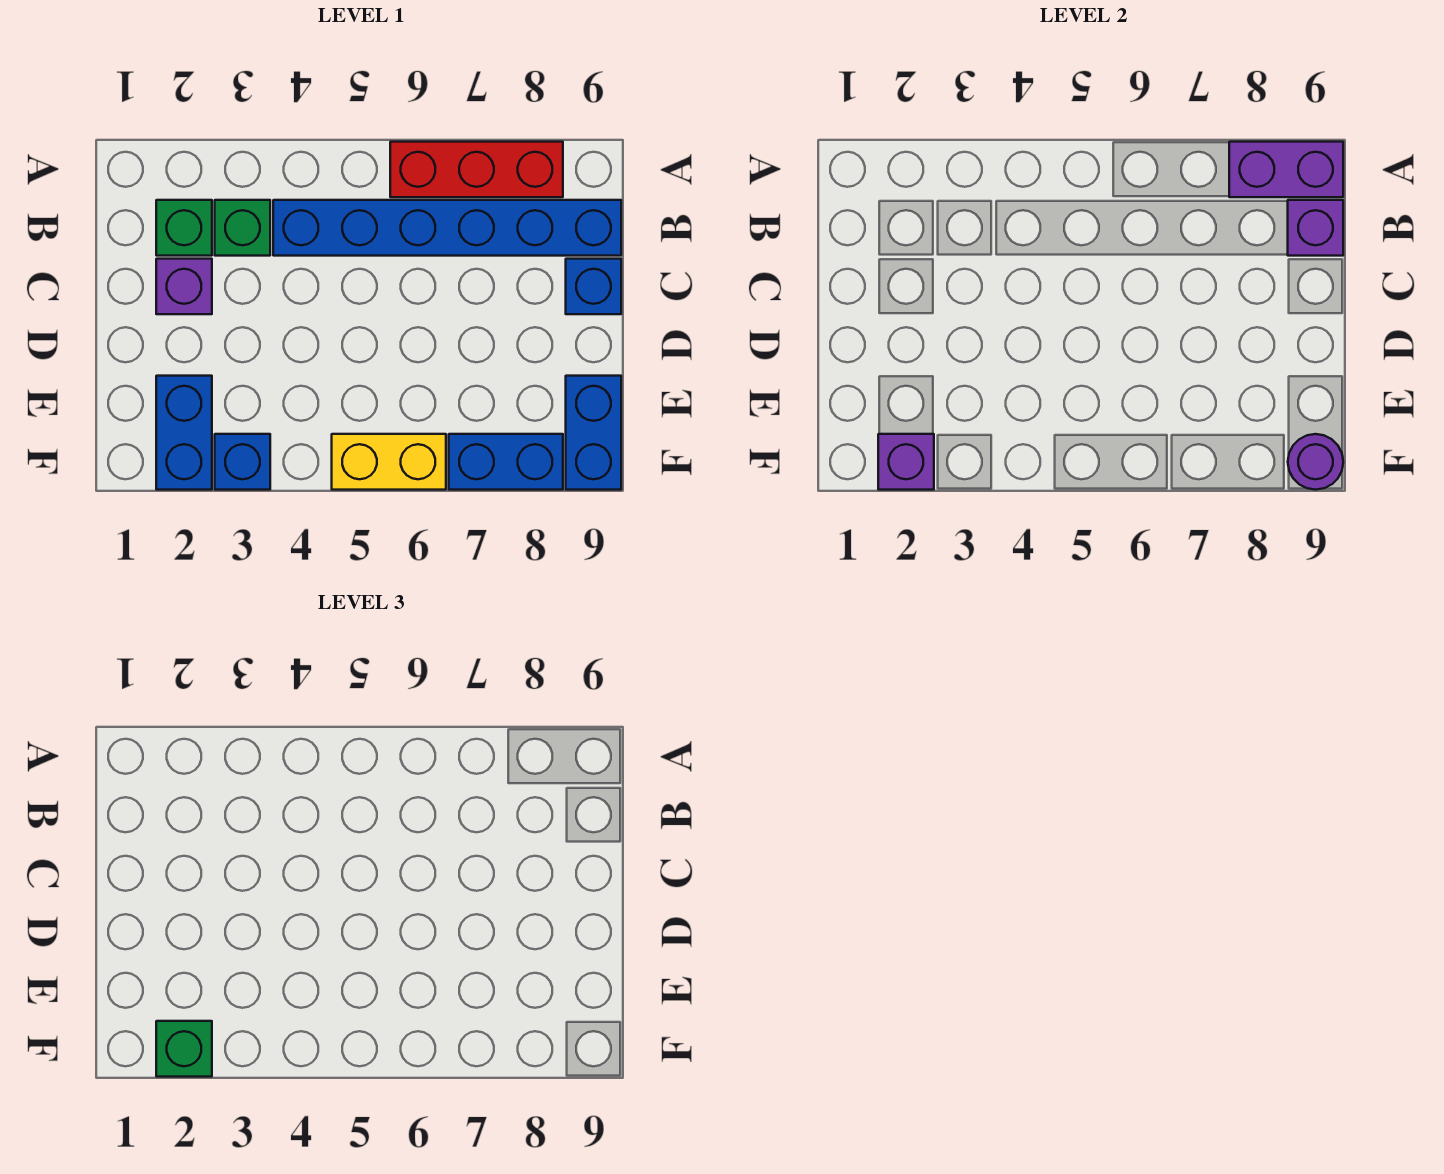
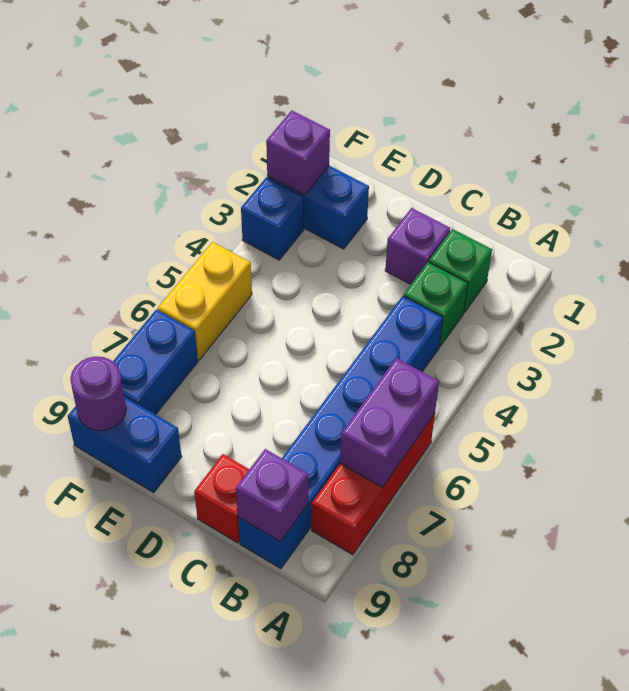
purple 1x2 brick [1229,142,1343,197] -> purple 1x2 brick moved to [340,358,439,487]
blue 1x1 brick [566,259,621,314] -> red 1x1 brick [194,454,249,543]
green 1x1 brick [156,1021,212,1077] -> none

